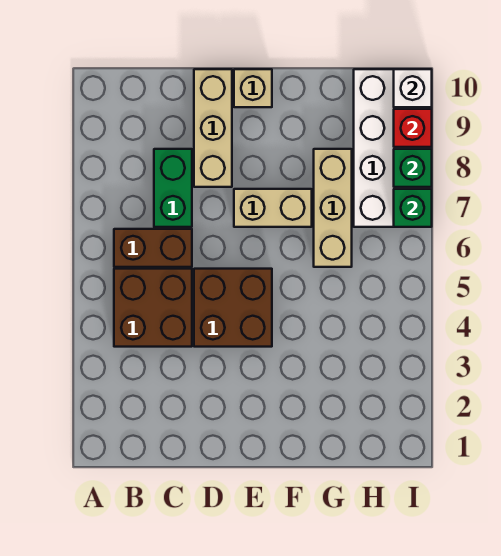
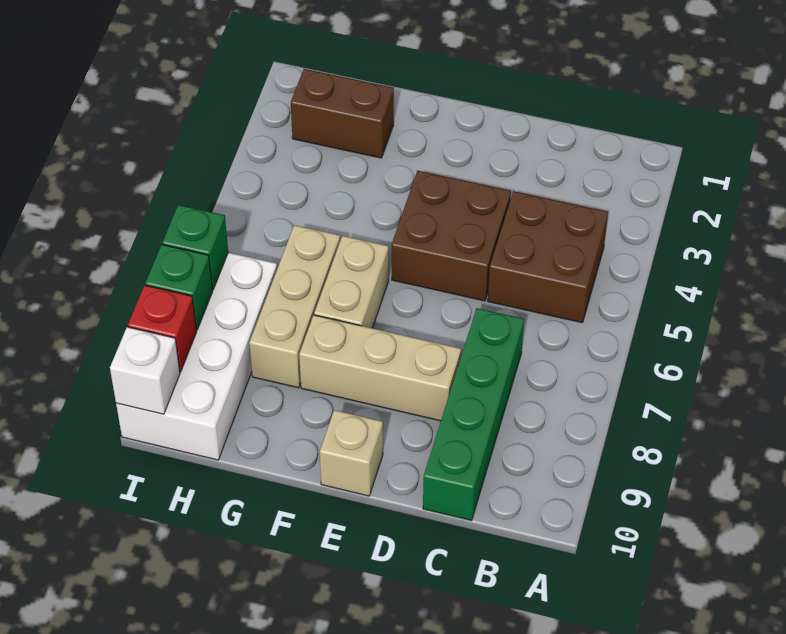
brown 1x2 brick [114,229,192,267] -> brown 1x2 brick moved to [291,69,394,158]
green 1x2 brick [154,149,192,227] -> green 1x4 brick [423,308,524,521]
tan 1x3 brick [194,69,232,187] -> tan 1x3 brick turned to [299,315,461,421]
tan 1x2 brick [234,189,312,227] -> tan 1x2 brick turned to [314,236,389,328]

